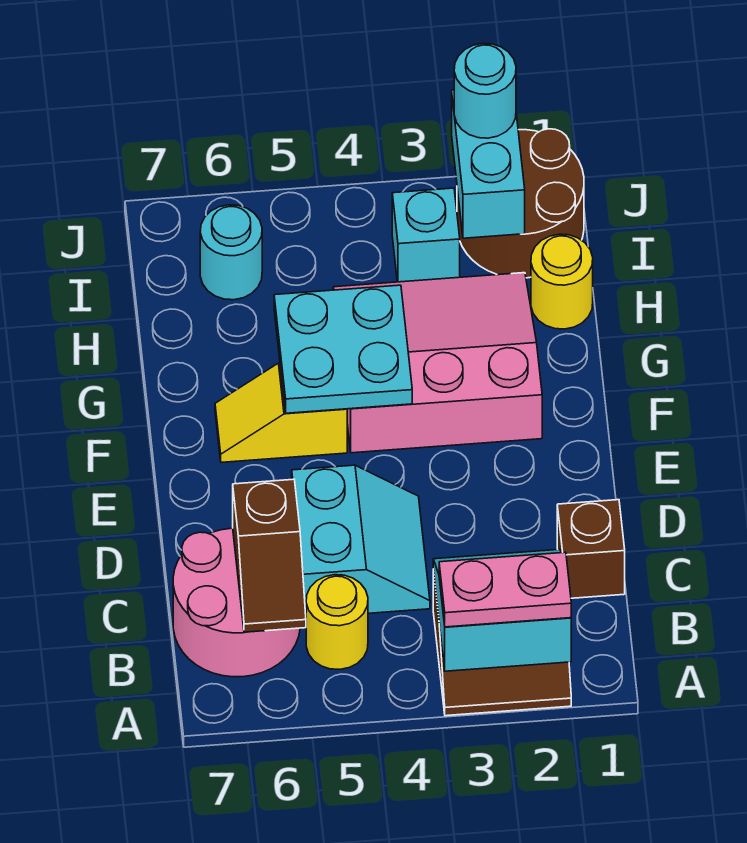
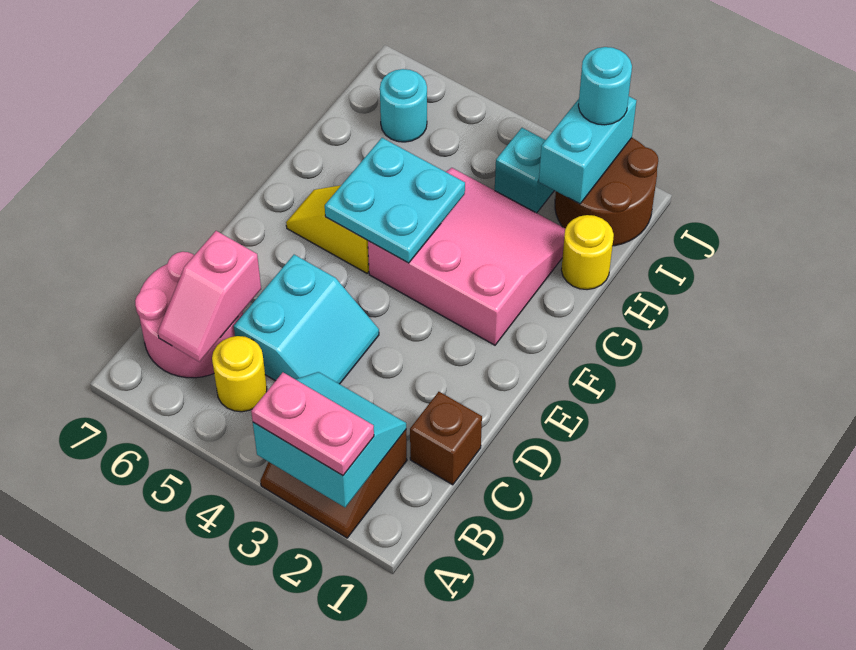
brown 1x2 slope [233,479,306,632] -> pink 1x2 slope [158,231,261,362]

